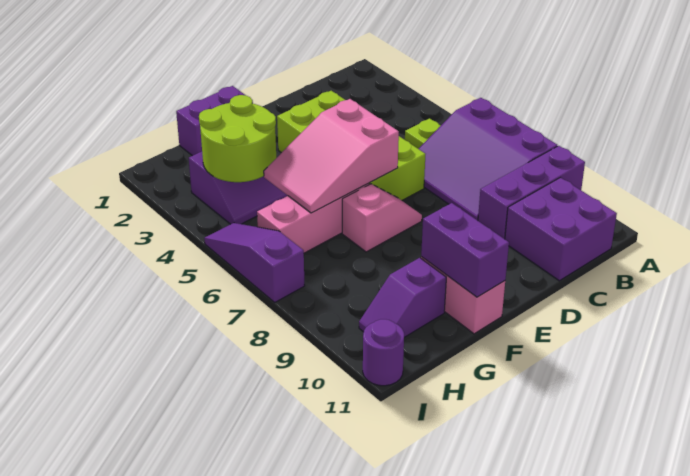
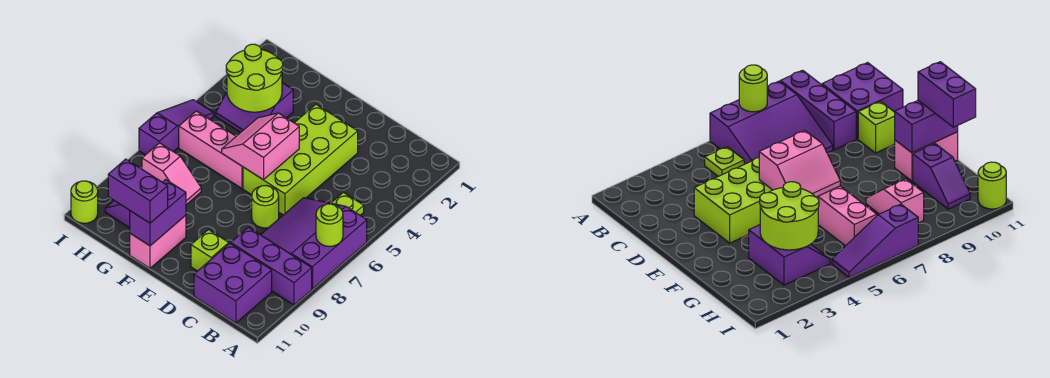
none -> lime 1x1 round brick [316,204,343,246]
none -> lime 1x1 round brick [252,186,279,228]
none -> lime 1x1 brick [191,230,229,271]
pink 2x3 slope [264,99,399,213] -> pink 2x2 slope [222,113,299,180]
pink 1x2 slope [342,184,422,252] -> pink 1x2 slope moved to [142,143,201,205]
purple 1x2 brick [176,86,253,156] -> purple 1x2 brick moved to [108,159,168,223]
purple 1x1 round brick [363,319,404,386] -> lime 1x1 round brick [71,181,98,223]

